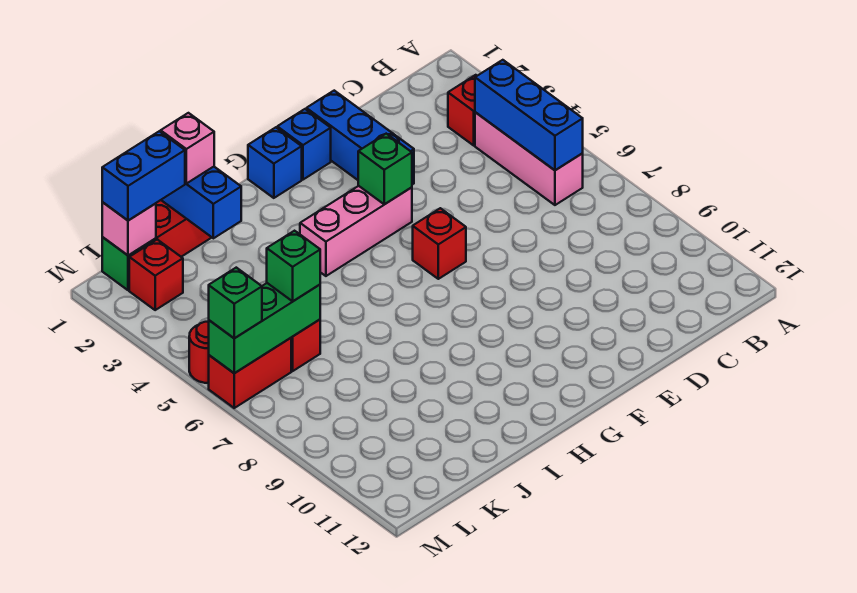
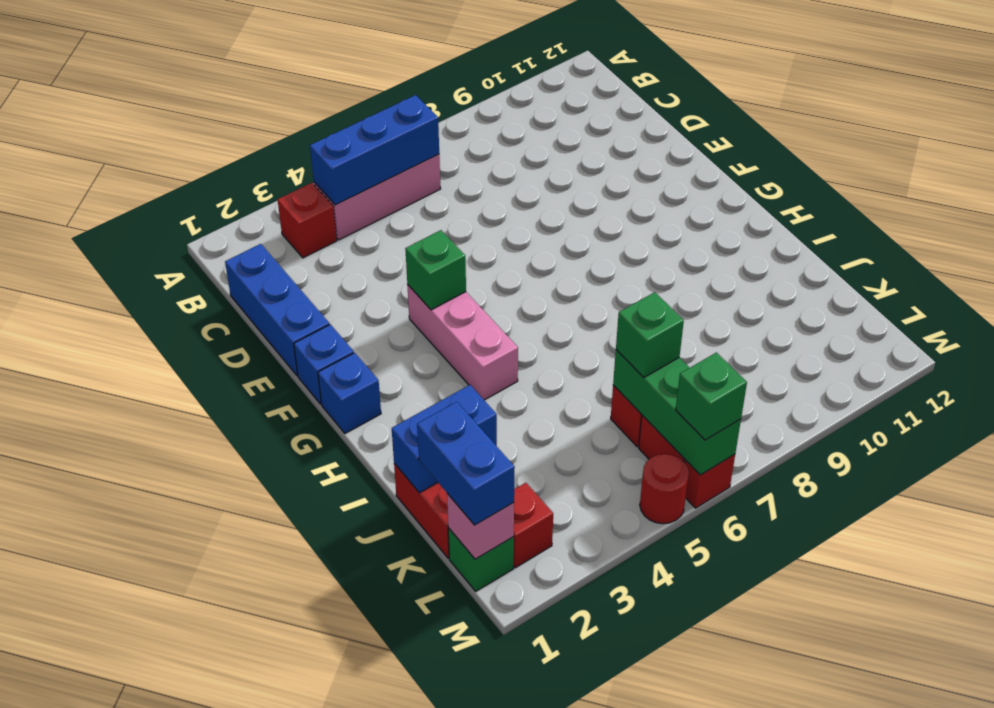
blue 1x3 brick [306,91,414,185] -> blue 1x3 brick turned to [225,244,329,376]
red 1x1 brick [413,208,466,279] -> none
pink 1x1 brick [161,113,214,184] -> none

